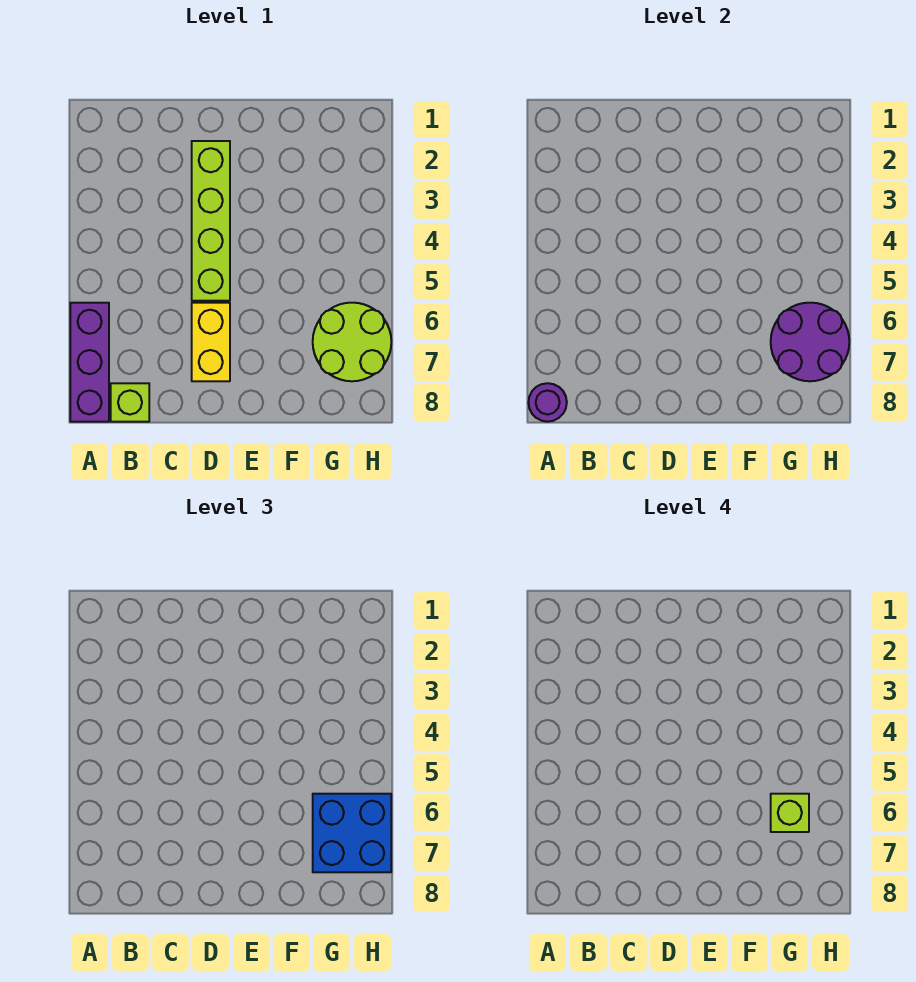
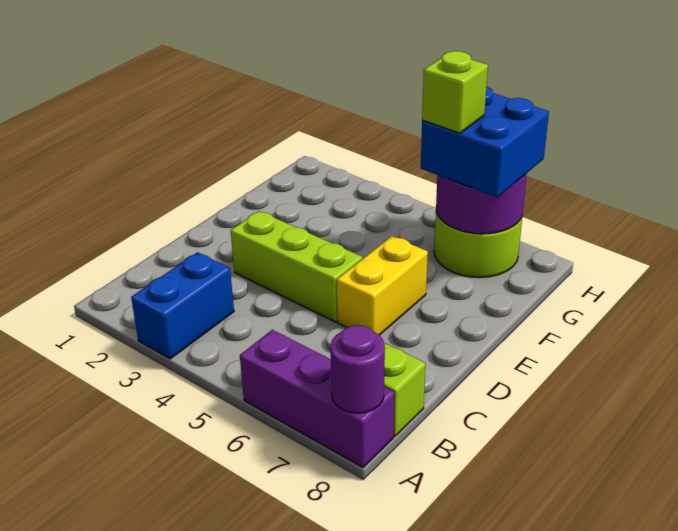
none -> blue 1x2 brick [131,252,234,359]
lime 1x4 brick [192,141,230,301] -> lime 1x3 brick [231,211,363,322]
yellow 1x2 brick [192,303,230,381] -> yellow 1x2 brick turned to [337,236,428,335]

